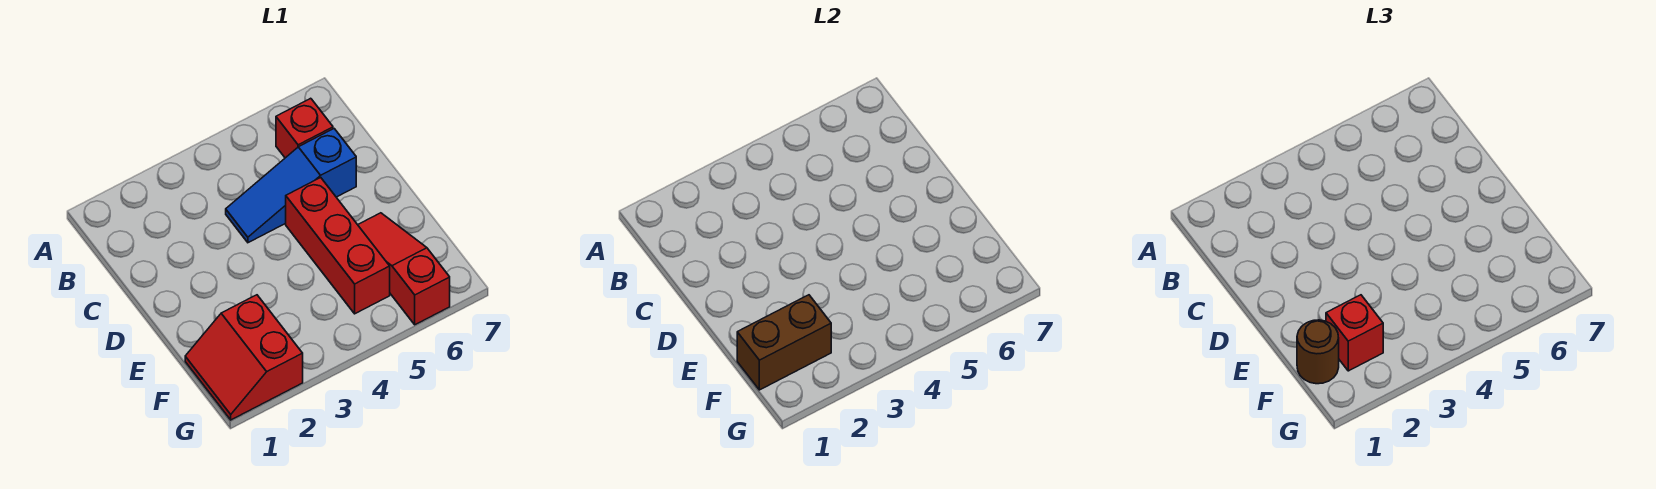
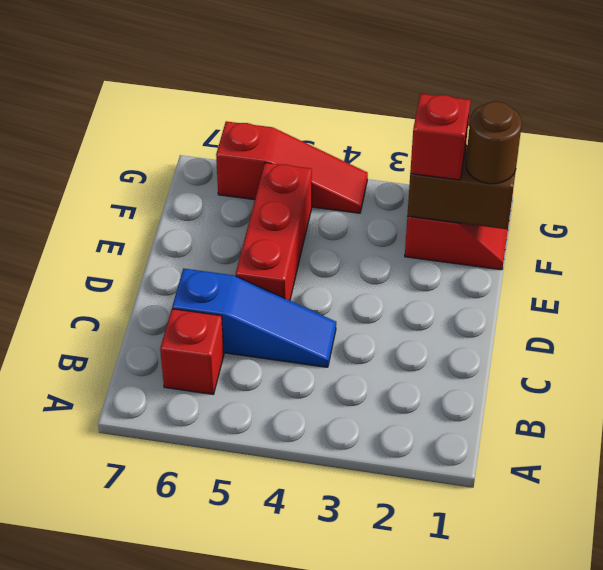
red 1x3 slope [358,213,450,325] -> red 1x3 slope turned to [216,121,368,213]

